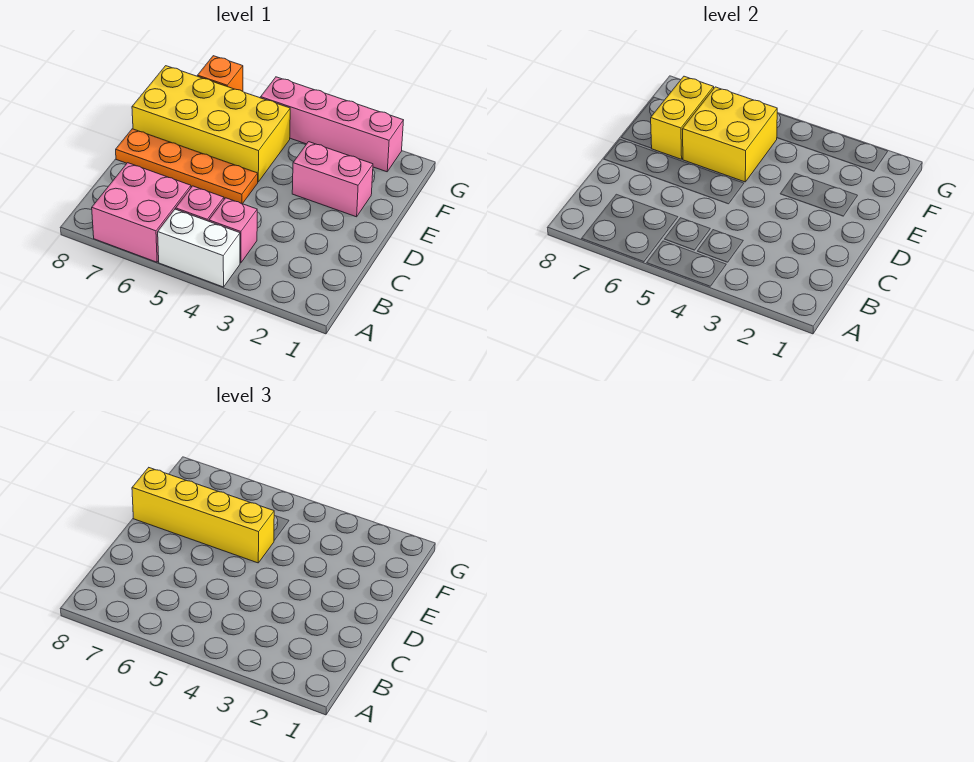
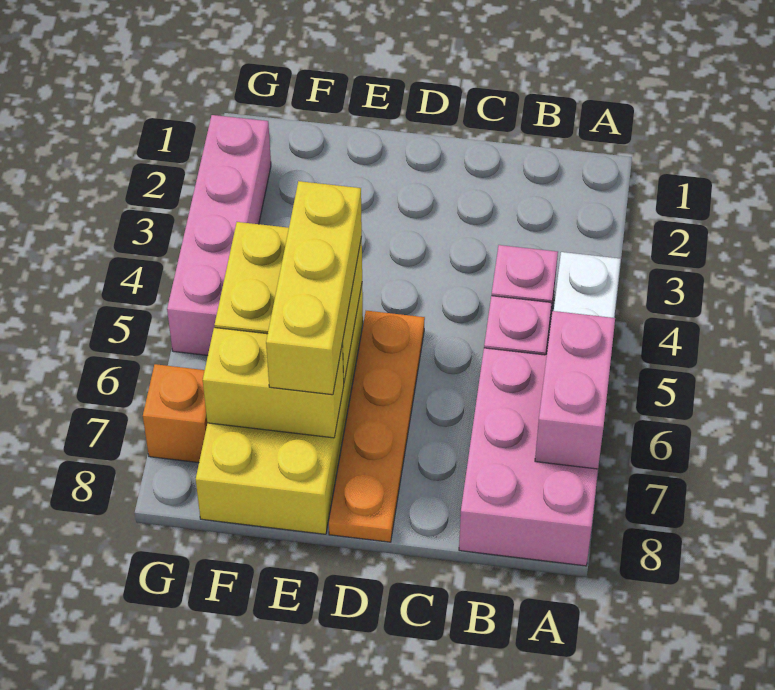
pink 2x2 brick [92,163,191,262] -> pink 2x3 brick [459,348,598,566]
pink 1x2 brick [292,142,373,217] -> pink 1x2 brick moved to [535,311,615,469]
yellow 1x4 brick [132,468,274,563] -> yellow 1x3 brick [266,181,362,395]

